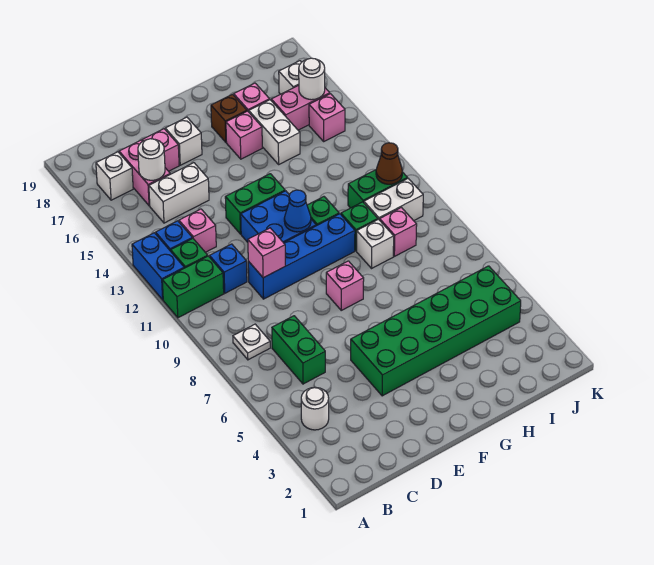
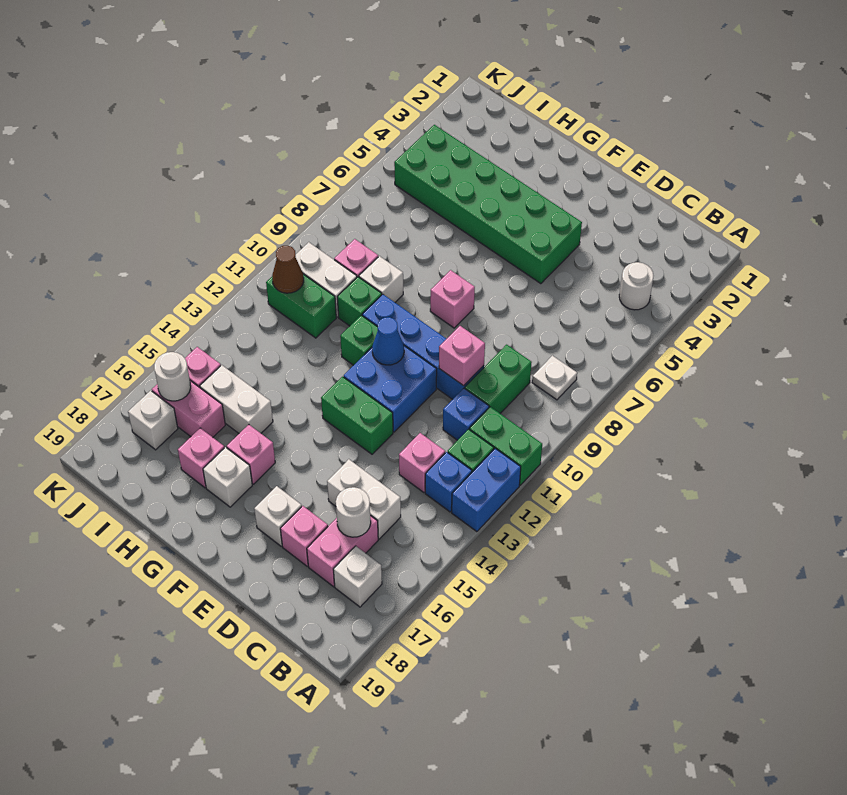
green 1x2 brick [272,316,325,384] -> green 1x2 brick moved to [465,345,532,413]
brown 1x1 brick [211,94,247,142] -> white 1x1 brick [203,447,252,507]
white 1x2 brick [249,100,300,164] -> white 1x2 brick turned to [200,365,273,433]

